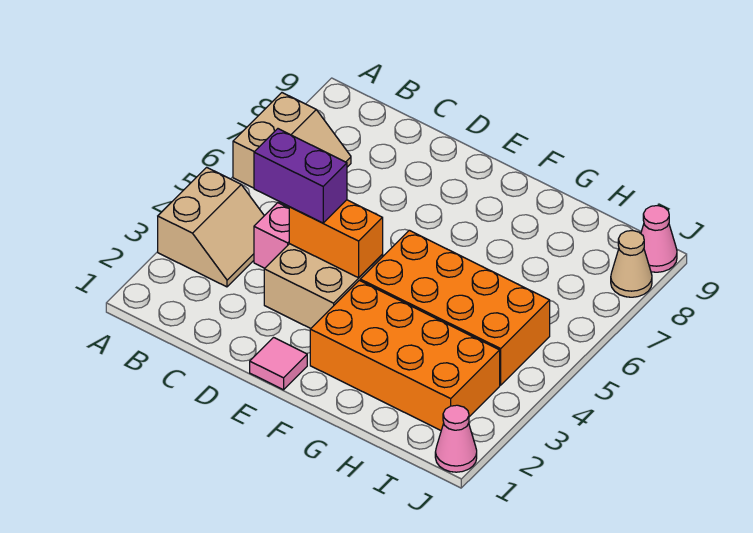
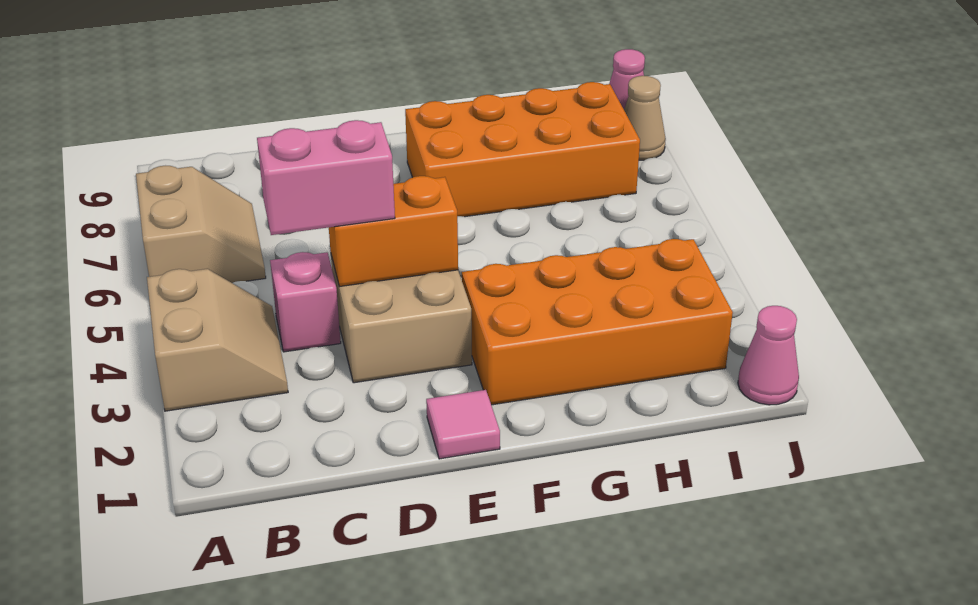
purple 1x2 brick [254,129,347,223] -> pink 1x2 brick [257,120,395,235]
orange 2x4 brick [360,230,550,385] -> orange 2x4 brick moved to [405,82,640,217]

